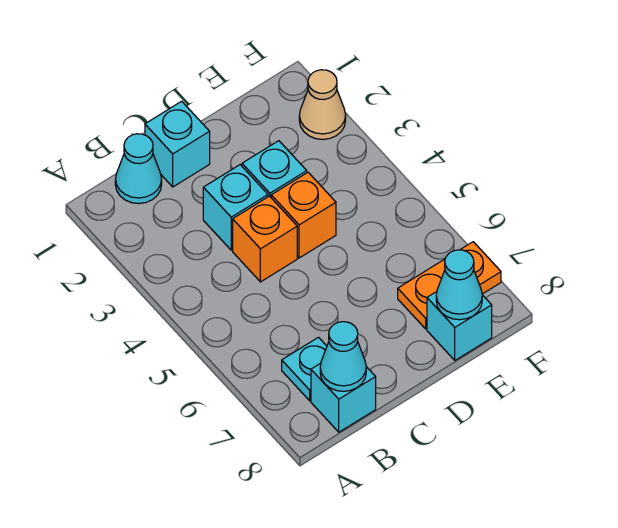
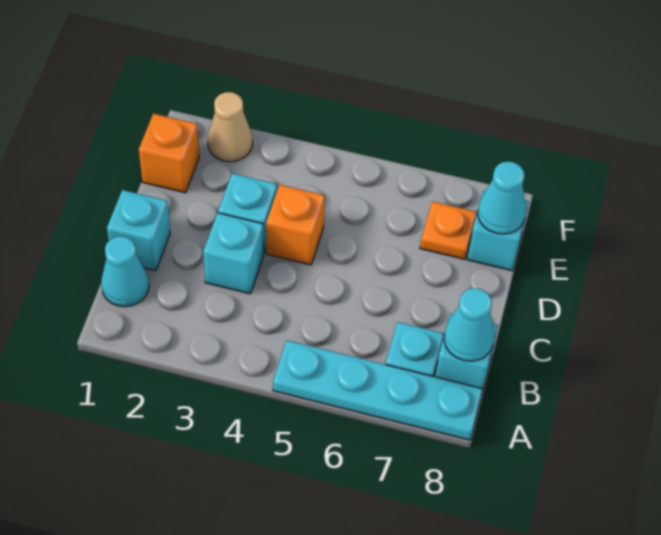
none -> cyan 1x4 plate [273,340,483,440]
orange 1x1 brick [233,196,297,282] -> orange 1x1 brick moved to [139,114,199,193]
orange 1x2 plate [398,242,501,329] -> orange 1x1 plate [420,201,477,259]

